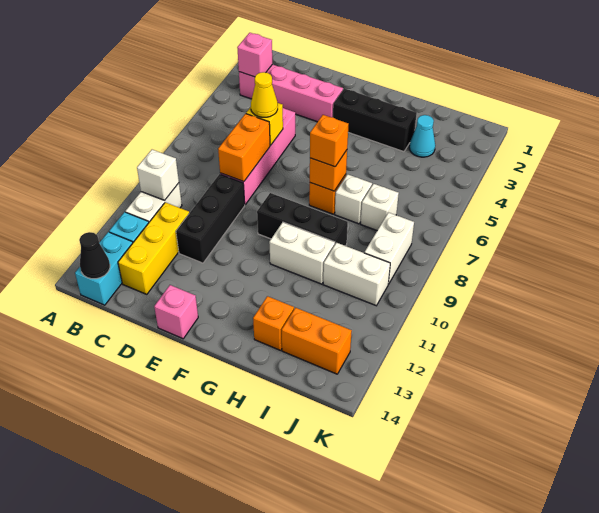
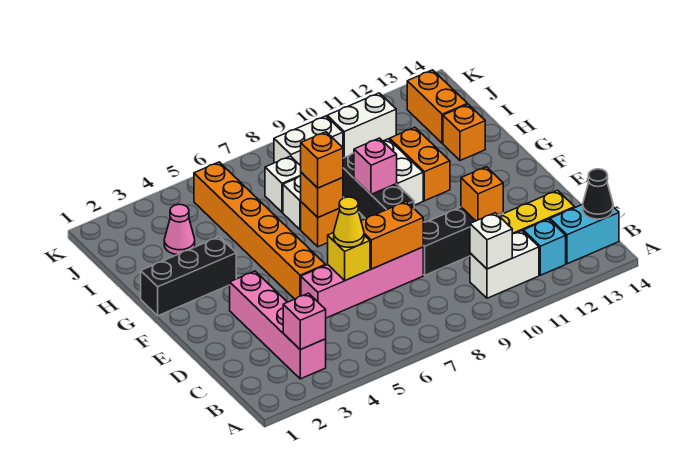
none -> orange 1x1 brick [461,167,503,221]
none -> orange 1x6 brick [194,162,325,299]
pink 1x1 brick [154,285,198,339] -> pink 1x1 brick moved to [354,138,397,194]
black 1x3 brick [333,88,417,152] -> black 1x3 brick turned to [141,237,236,316]
none -> orange 1x2 brick [390,127,450,201]
cyan 1x1 cone [409,115,435,157] -> pink 1x1 cone [164,204,195,255]
white 1x2 brick [323,243,390,306] -> white 1x2 brick turned to [327,93,396,158]

